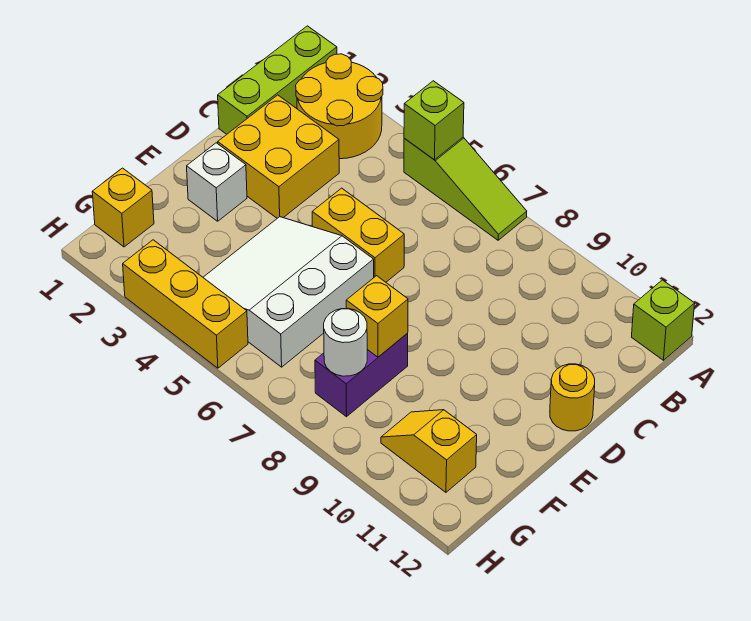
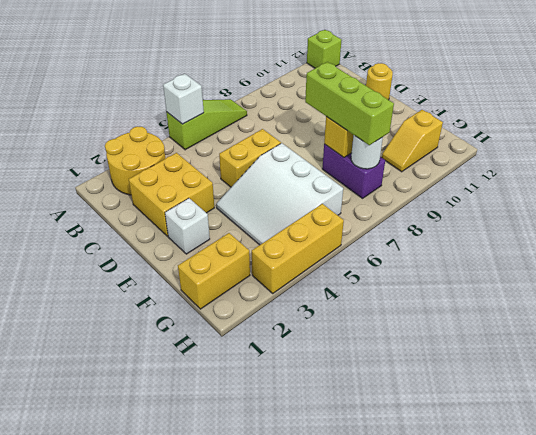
lime 1x3 brick [218,26,337,134] -> lime 1x3 brick moved to [305,62,394,145]
lime 1x1 brick [404,81,464,160] -> white 1x1 brick [163,74,204,124]
yellow 1x1 brick [92,168,154,247] -> yellow 1x2 brick [178,233,250,309]

